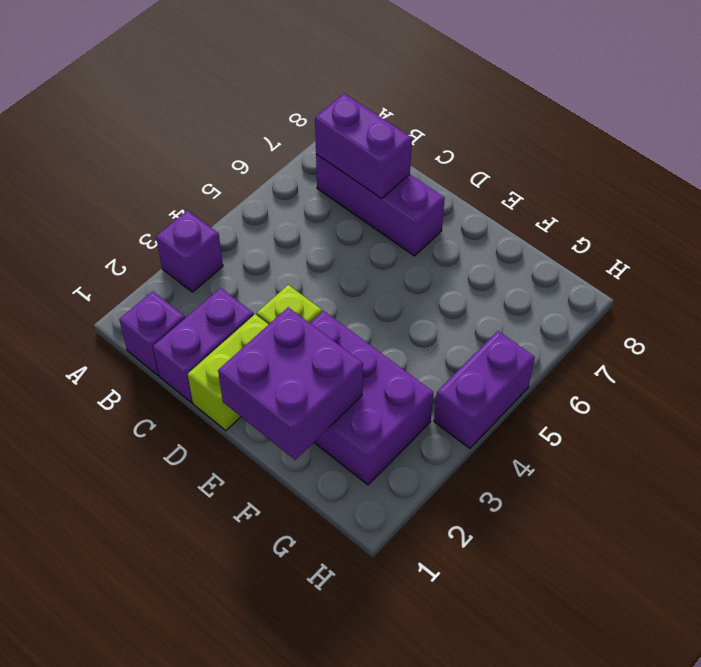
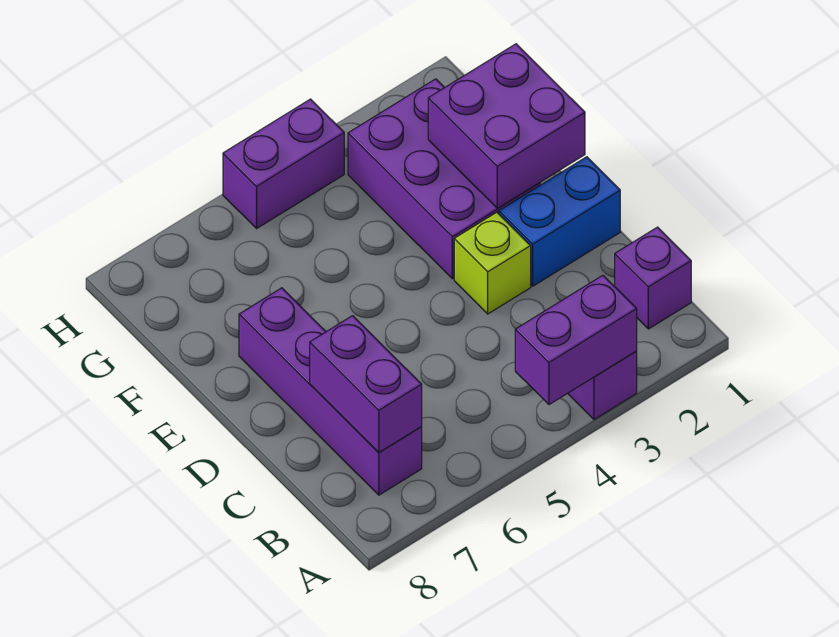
purple 1x3 brick [316,155,445,256] -> purple 1x4 brick [239,288,422,495]
purple 1x2 brick [153,288,254,403] -> purple 1x2 brick moved to [515,275,637,405]
lime 1x2 brick [188,314,269,431] -> blue 1x2 brick [499,157,620,286]

